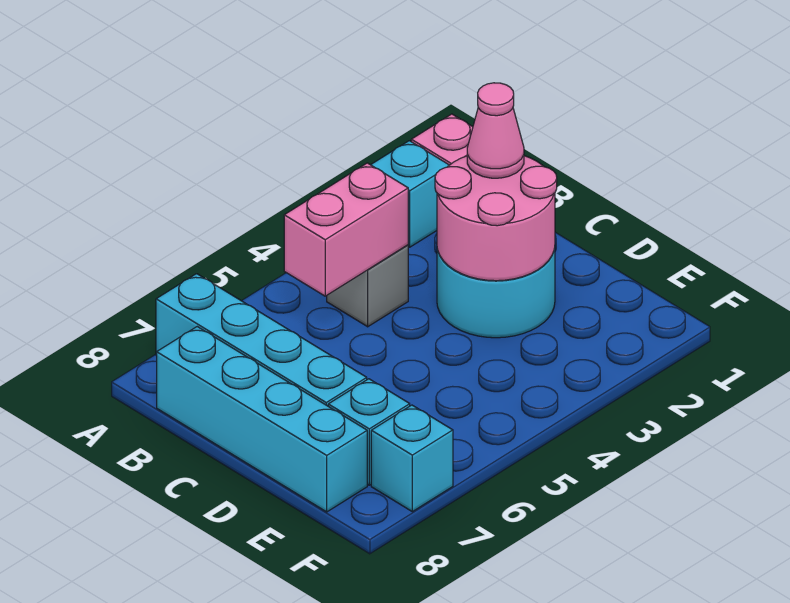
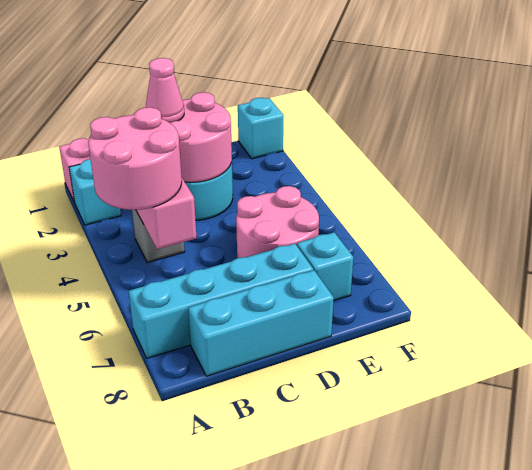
none -> pink 2x2 round brick [88,107,182,210]
cyan 1x4 brick [157,327,367,512] -> cyan 1x3 brick [188,270,334,376]
none -> pink 2x2 round brick [236,186,319,258]
cyan 1x1 brick [371,405,453,512] -> cyan 1x1 brick moved to [238,98,283,159]

